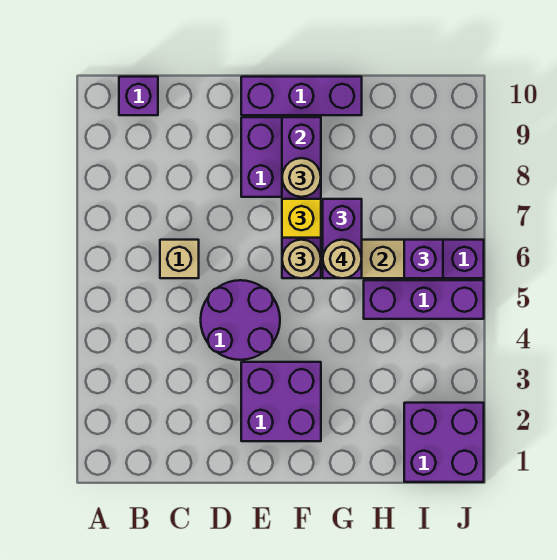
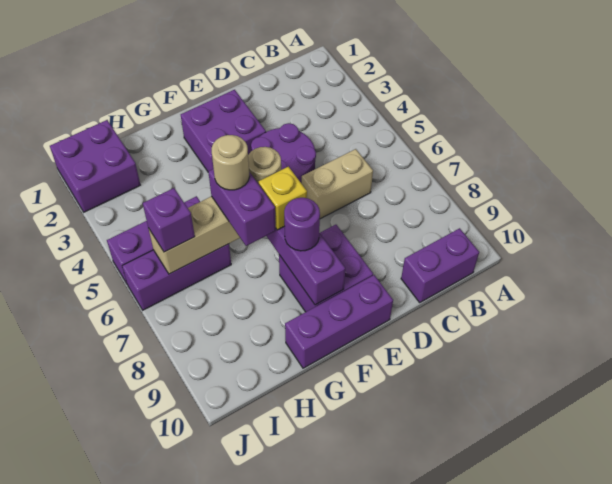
purple 1x1 brick [119,77,158,115] -> purple 1x2 brick [401,228,479,302]
tan 1x1 brick [160,240,199,278] -> tan 1x2 brick [302,149,373,219]
tan 1x1 round brick [282,158,321,197] -> purple 1x1 round brick [284,198,320,251]

